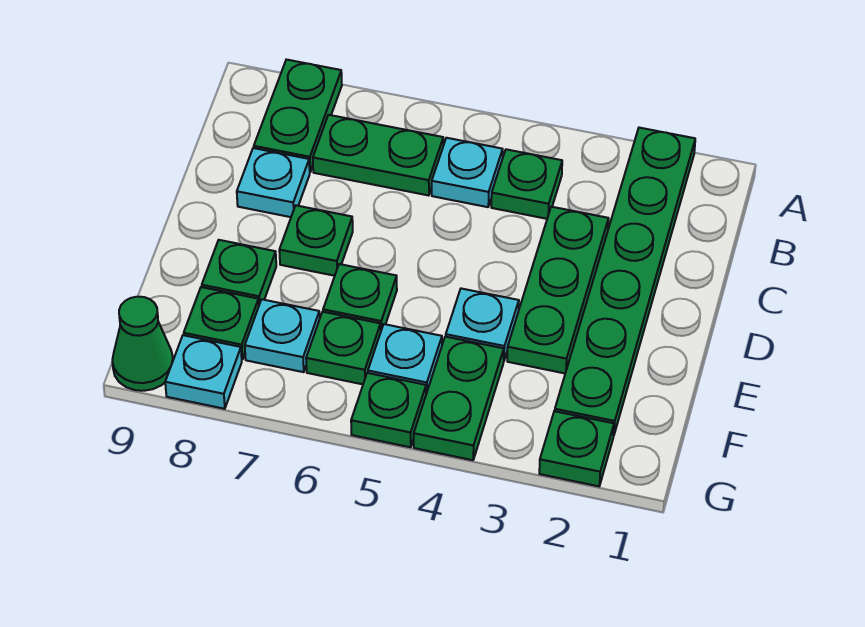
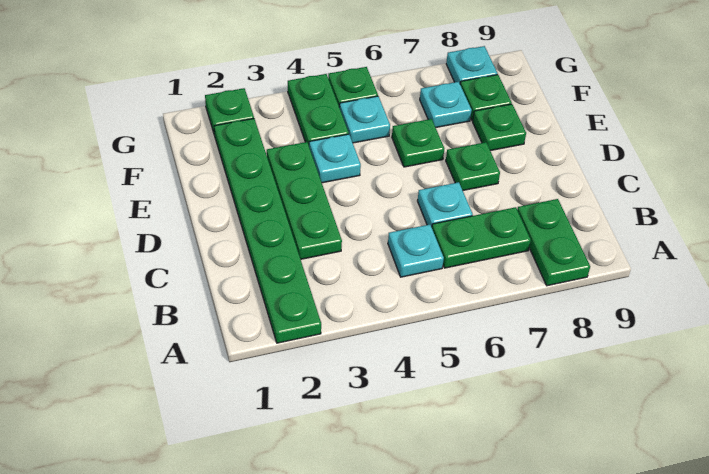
green 1x1 plate [491,149,562,219] -> none
cyan 1x1 plate [237,148,310,217] -> cyan 1x1 plate moved to [418,182,473,227]
green 1x1 plate [306,312,381,384] -> none
green 1x1 cone [112,297,173,391] -> none

